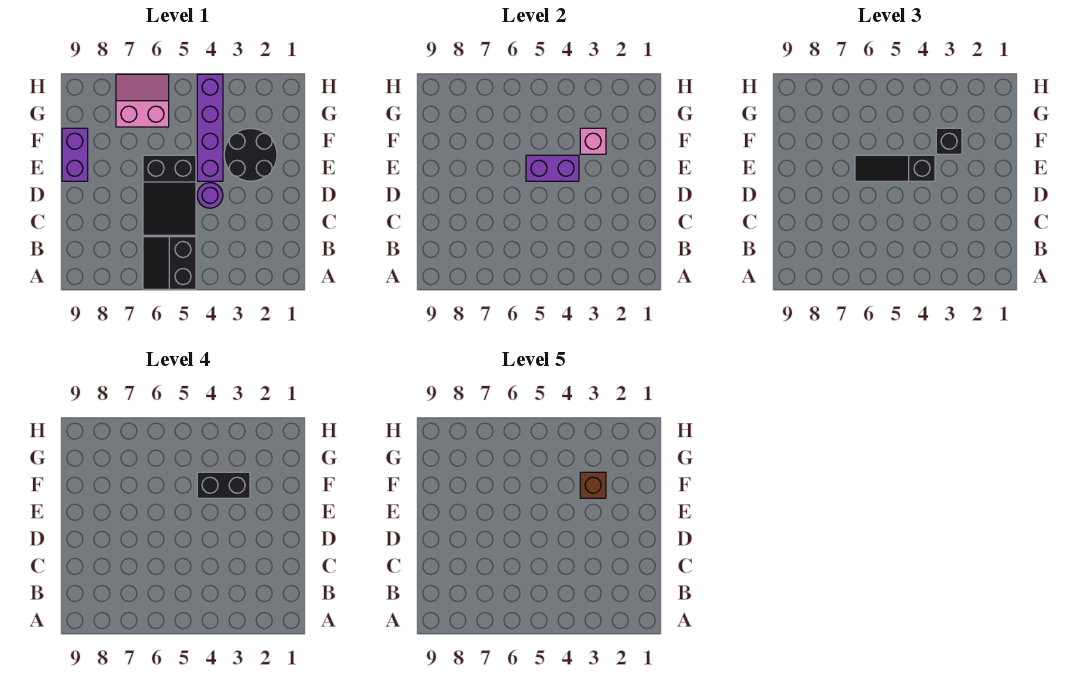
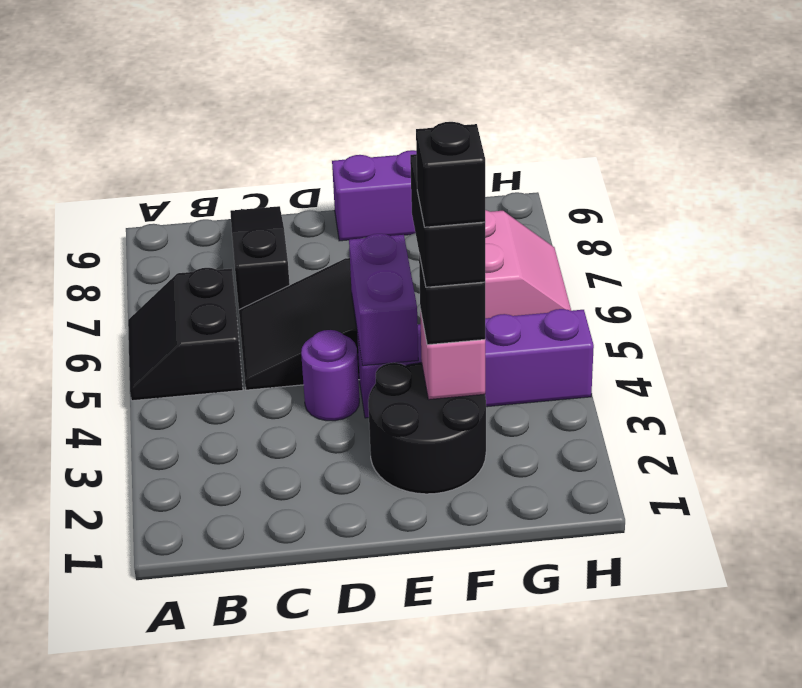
black 2x2 slope [143,237,196,289] -> black 2x2 slope turned to [128,268,243,401]
black 1x3 slope [855,155,935,181] -> black 1x3 slope moved to [230,206,290,310]
brown 1x1 brick [580,472,606,498] -> black 1x1 brick [416,122,485,227]

